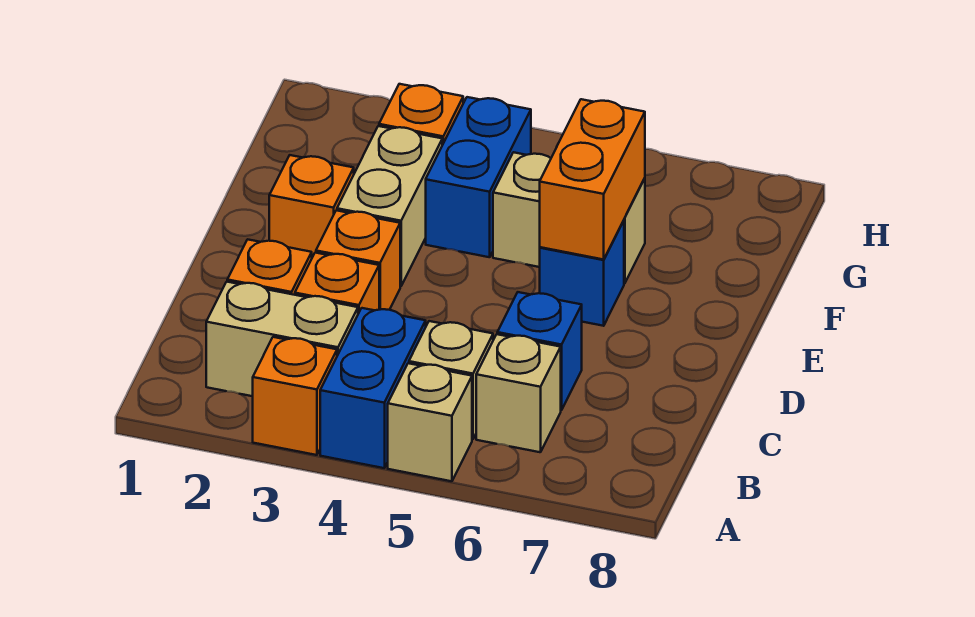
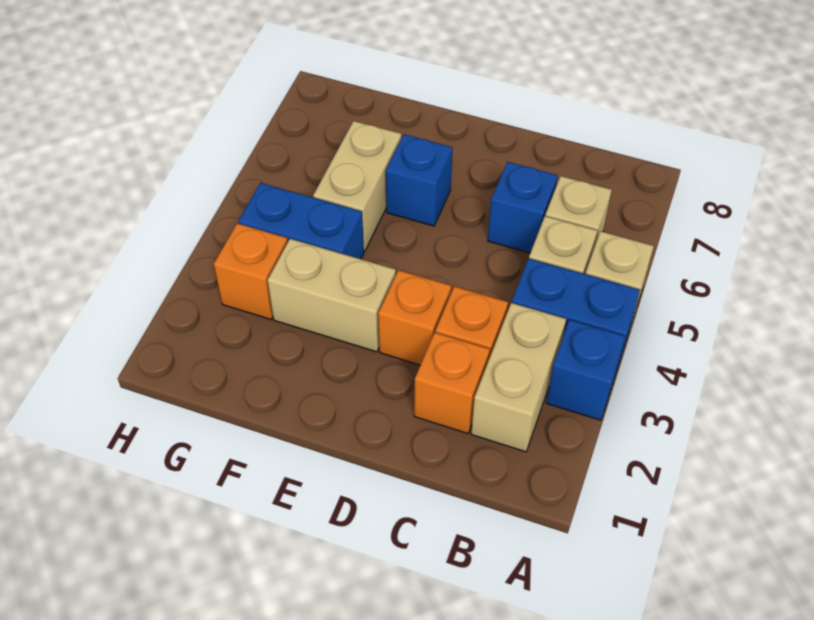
orange 1x1 brick [253,337,337,455] -> blue 1x1 brick [546,320,625,420]
orange 1x1 brick [269,155,354,257] -> none
orange 1x2 brick [540,99,645,260] -> none

